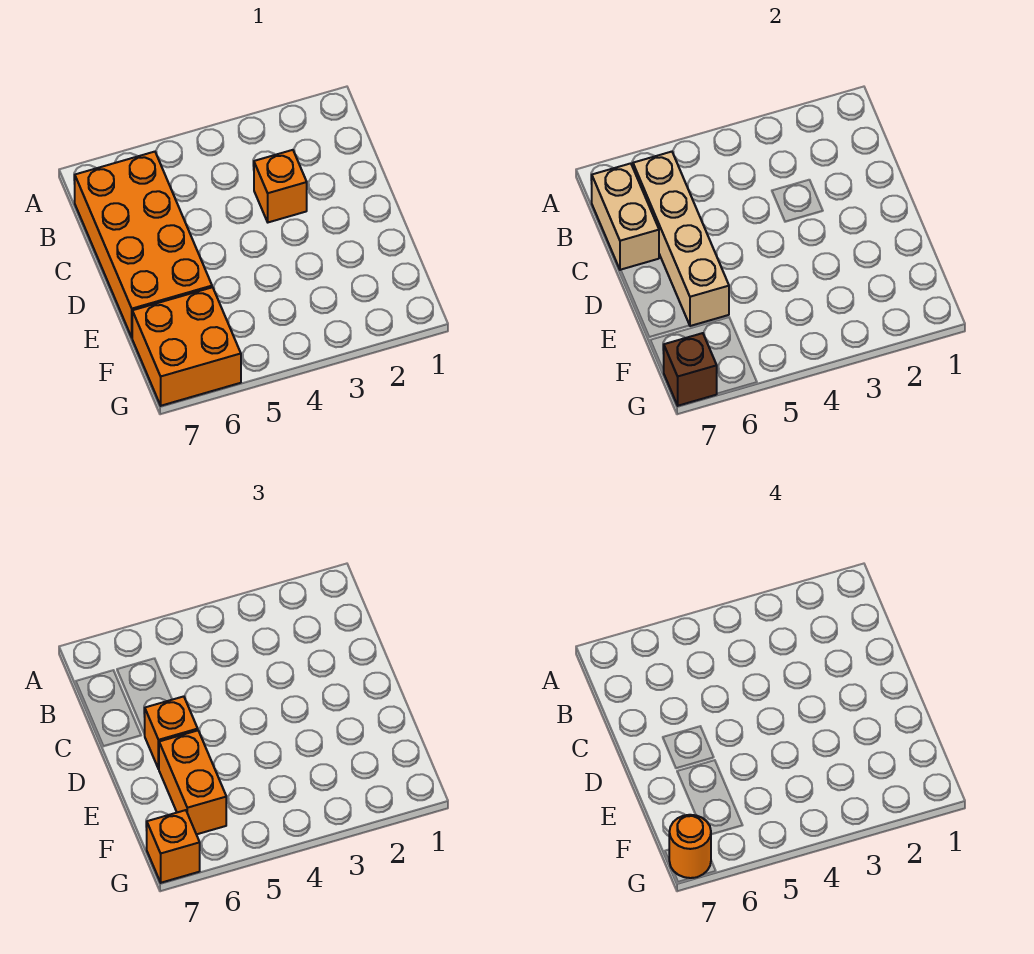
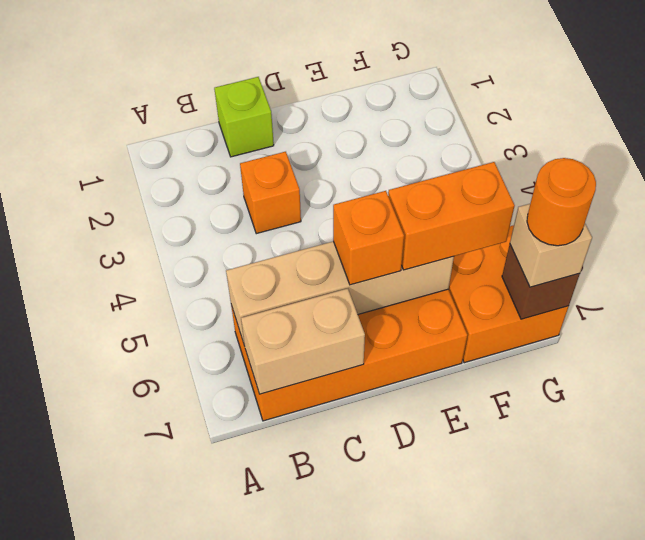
none -> lime 1x1 brick [214,77,274,157]
orange 1x1 brick [147,810,200,883] -> tan 1x1 brick [510,204,592,287]

